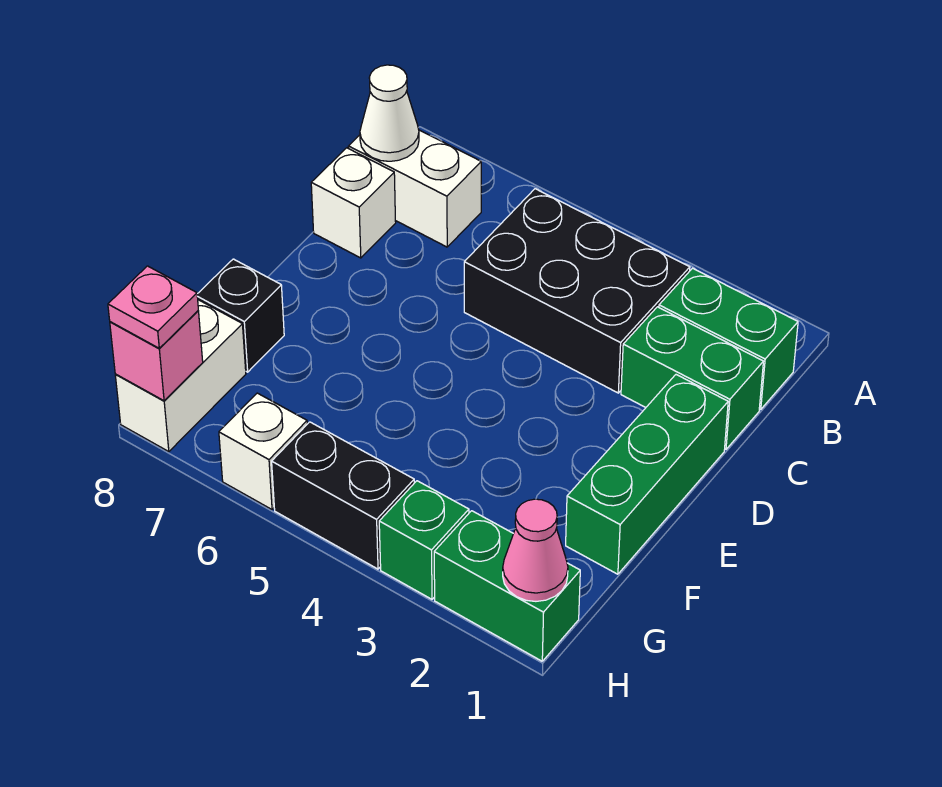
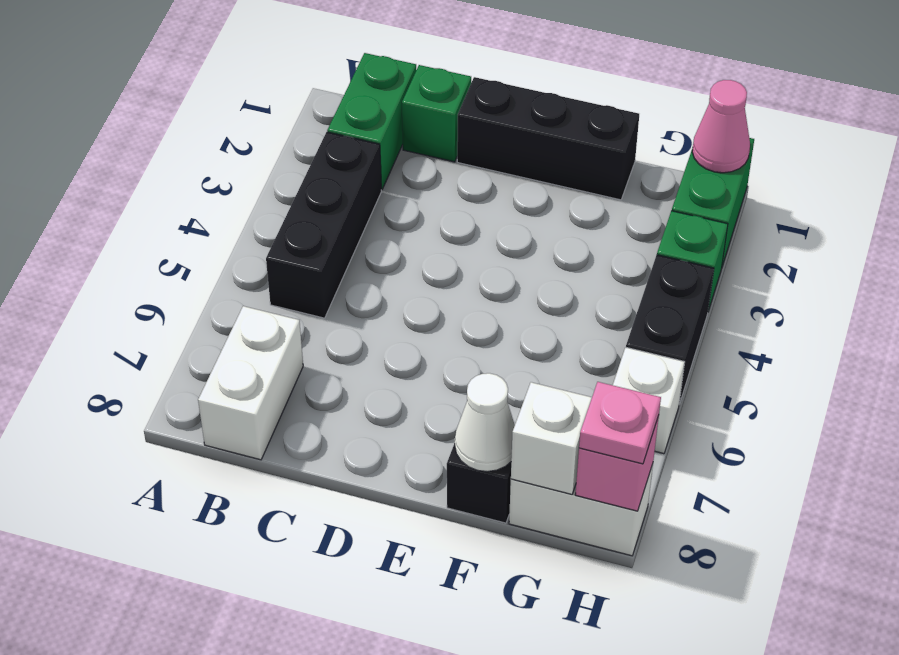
black 2x3 brick [464,189,690,393] -> black 1x3 brick [266,132,381,318]
white 1x1 cone [360,65,419,161] -> white 1x1 cone moved to [455,373,515,472]
green 1x2 brick [621,307,763,449] -> green 1x1 brick [402,65,471,162]
white 1x1 brick [311,148,396,258] -> white 1x1 brick moved to [511,382,592,494]
green 1x3 brick [566,375,728,574] -> black 1x3 brick [457,77,639,200]

